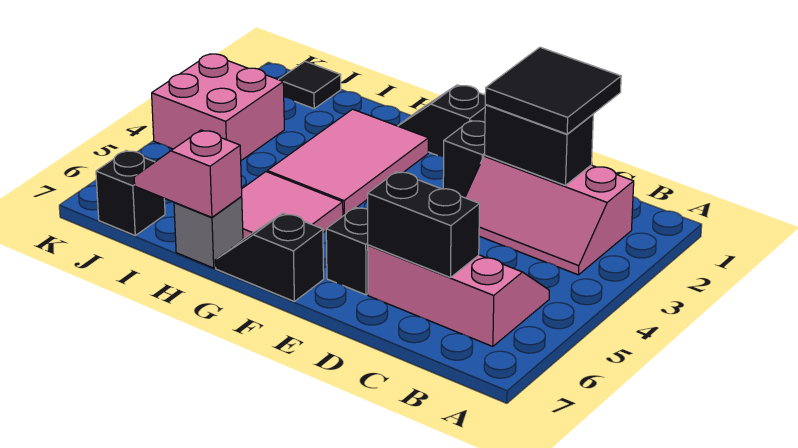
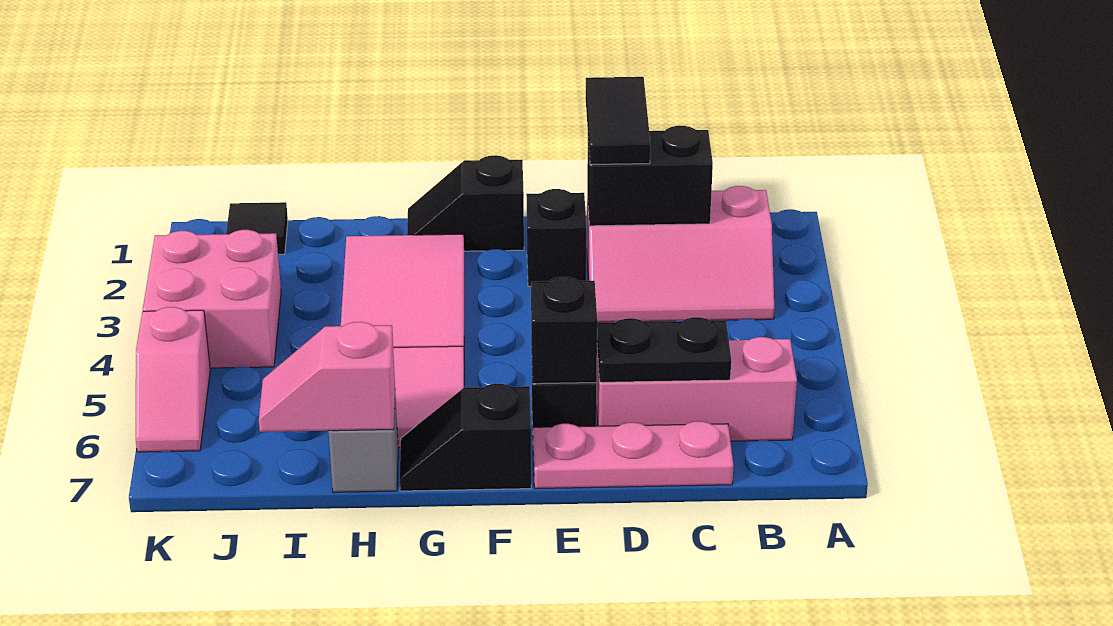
black 2x2 tile [485,47,621,134] -> black 1x2 tile [586,77,650,165]
black 1x2 brick [367,172,480,278] -> black 1x2 plate [597,317,731,382]
none -> pink 1x3 plate [533,421,733,489]
black 1x1 brick [96,151,165,235] -> black 1x1 brick moved to [531,277,598,384]
none -> pink 1x2 slope [136,307,210,452]

